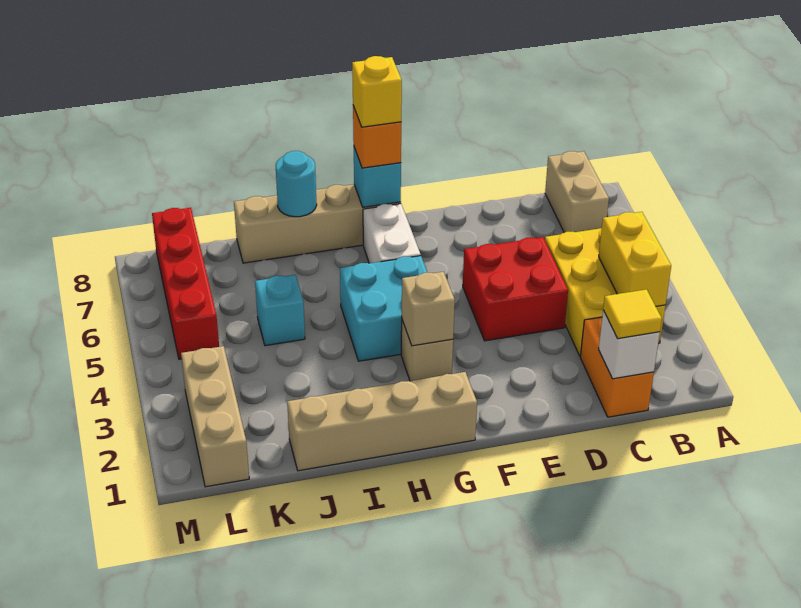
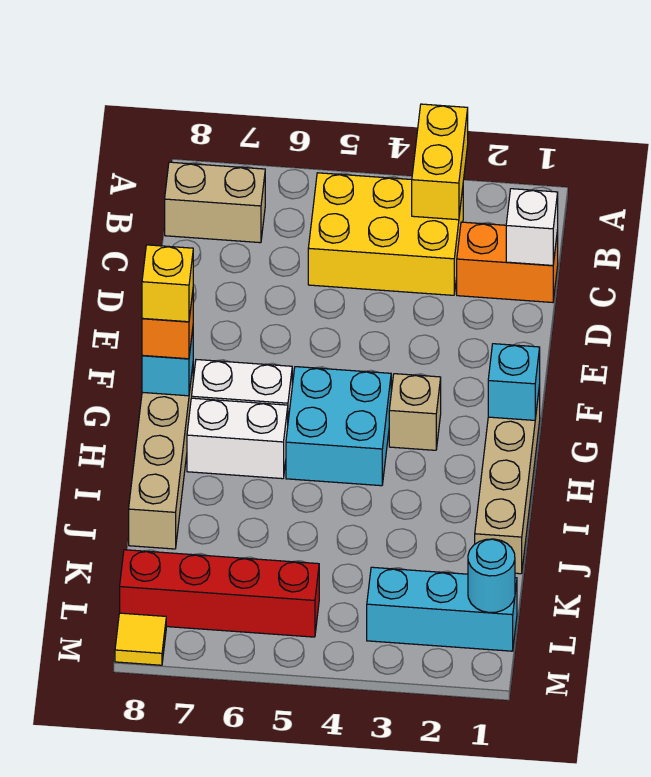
yellow 1x2 brick [599,212,671,306] -> yellow 1x2 brick turned to [412,104,468,220]
yellow 1x1 tile [603,289,662,339] -> yellow 1x1 tile moved to [115,613,166,665]
red 2x2 brick [463,237,568,341] -> none
tan 1x1 brick [402,272,455,346] -> none
none -> white 1x2 brick [187,398,288,479]
cyan 1x1 round brick [276,151,317,217] -> cyan 1x1 round brick moved to [468,539,515,613]
cyan 1x1 brick [255,275,305,346] -> cyan 1x1 brick moved to [488,344,540,420]
tan 1x3 brick [181,346,249,487] -> cyan 1x3 brick [367,567,517,651]

